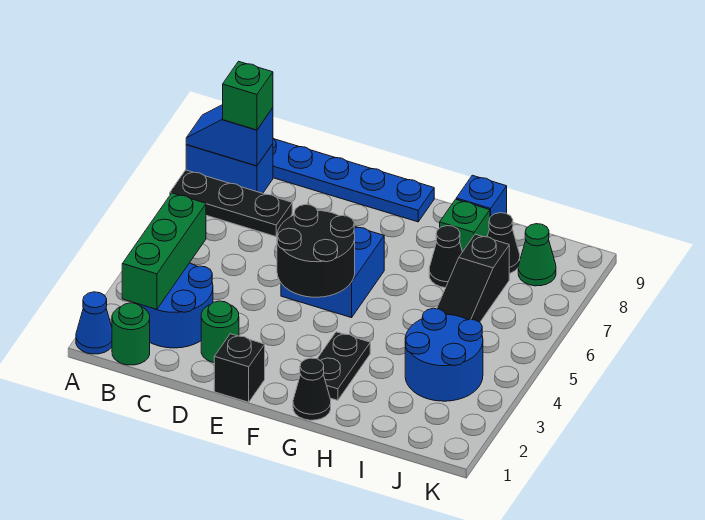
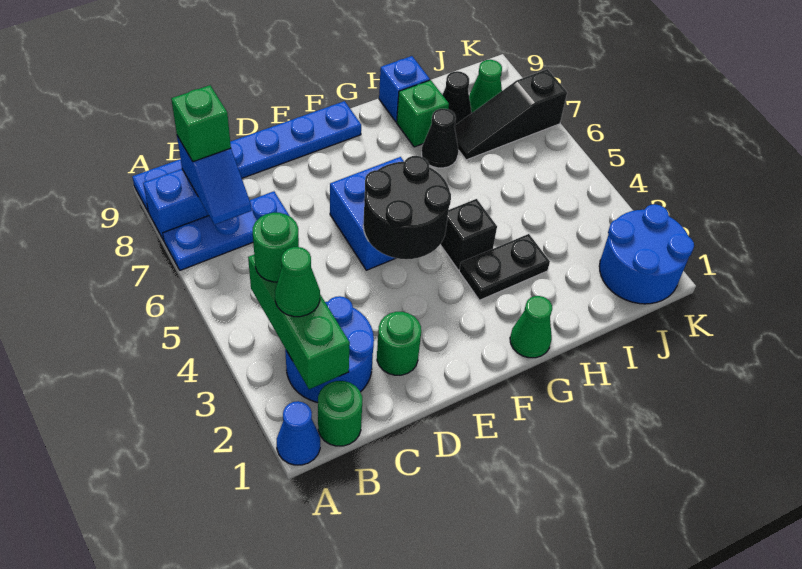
black 1x3 plate [170,170,292,237] -> blue 1x3 plate [163,191,289,270]
blue 1x2 slope [186,105,273,166] -> blue 1x2 slope turned to [177,136,252,225]
none -> green 1x1 cone [275,247,320,317]
none -> green 1x1 round brick [253,213,299,282]
black 1x1 brick [214,334,265,402] -> black 1x1 brick moved to [440,199,497,270]
black 1x1 cone [293,358,331,420] -> green 1x1 cone [510,296,552,358]
black 1x2 plate [317,332,370,400] -> black 1x2 plate turned to [459,234,550,300]
blue 2x2 round brick [405,308,483,401] -> blue 2x2 round brick moved to [599,204,694,304]
black 1x3 slope [437,234,509,322] -> black 1x3 slope turned to [454,69,567,160]

